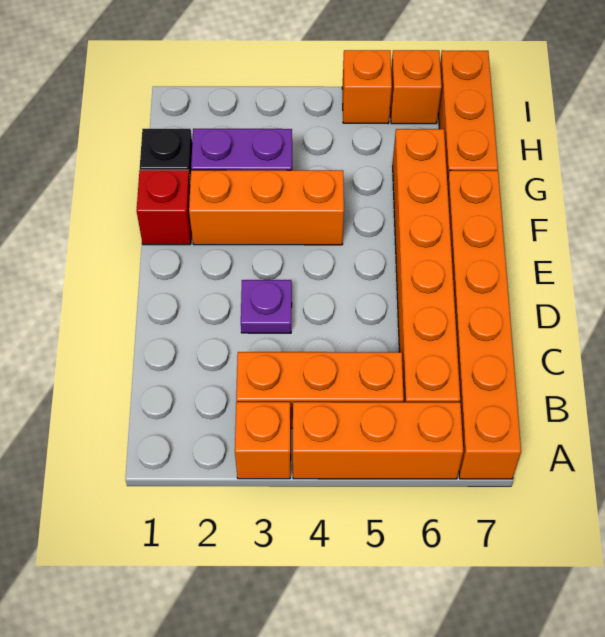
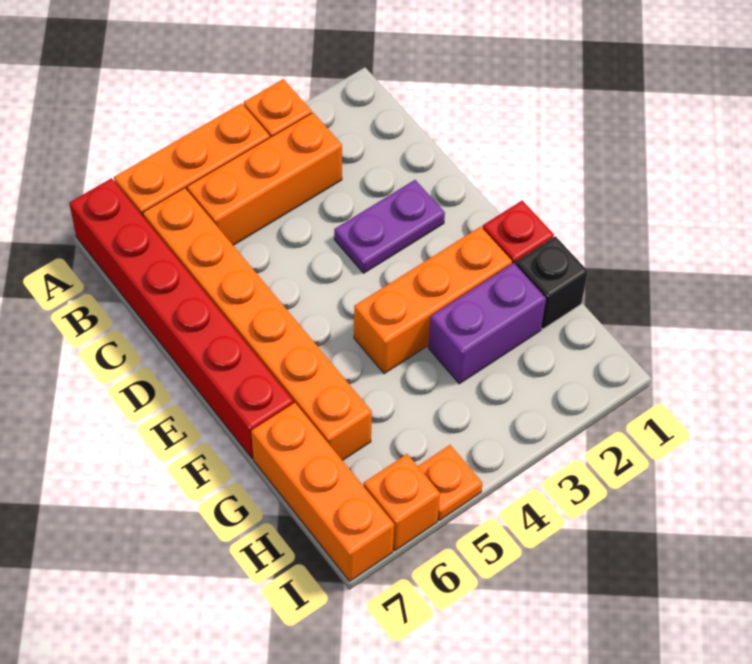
orange 1x6 brick [447,170,521,479] -> red 1x6 brick [69,178,294,459]
purple 1x1 plate [241,280,292,333] -> purple 1x2 plate [334,180,445,273]
orange 1x1 brick [342,50,392,124] -> orange 1x1 plate [418,445,482,520]

